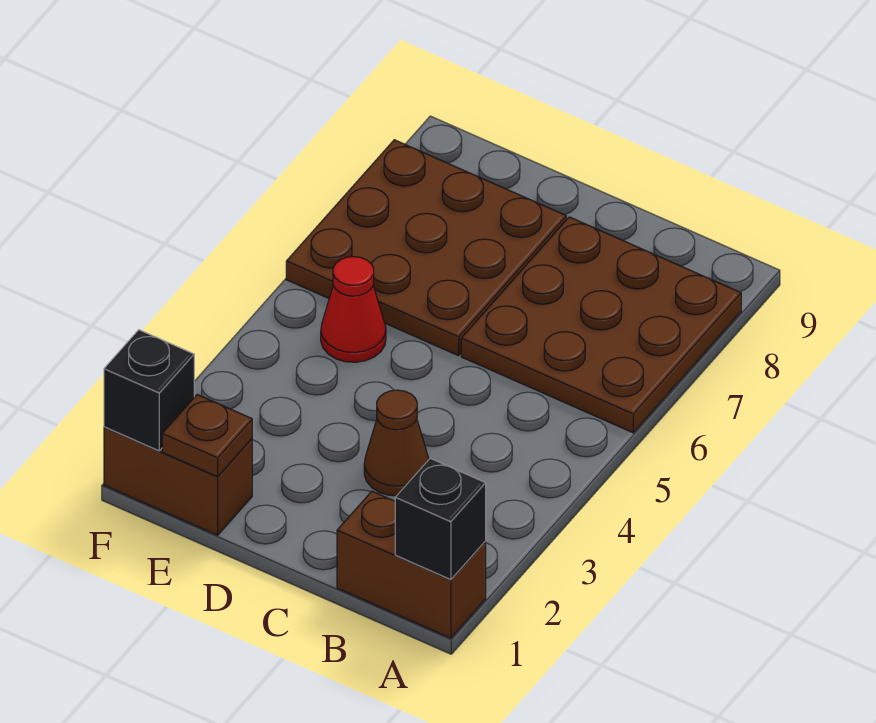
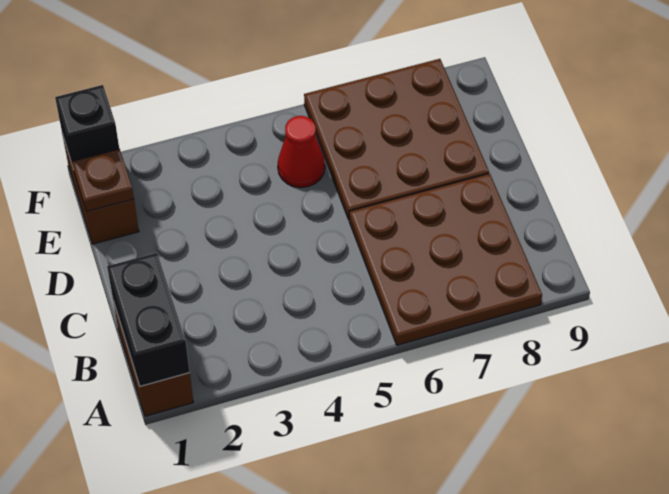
black 1x1 brick [395,458,486,580] -> black 1x2 brick [107,253,190,386]
brown 1x1 cone [364,390,429,496] -> none

